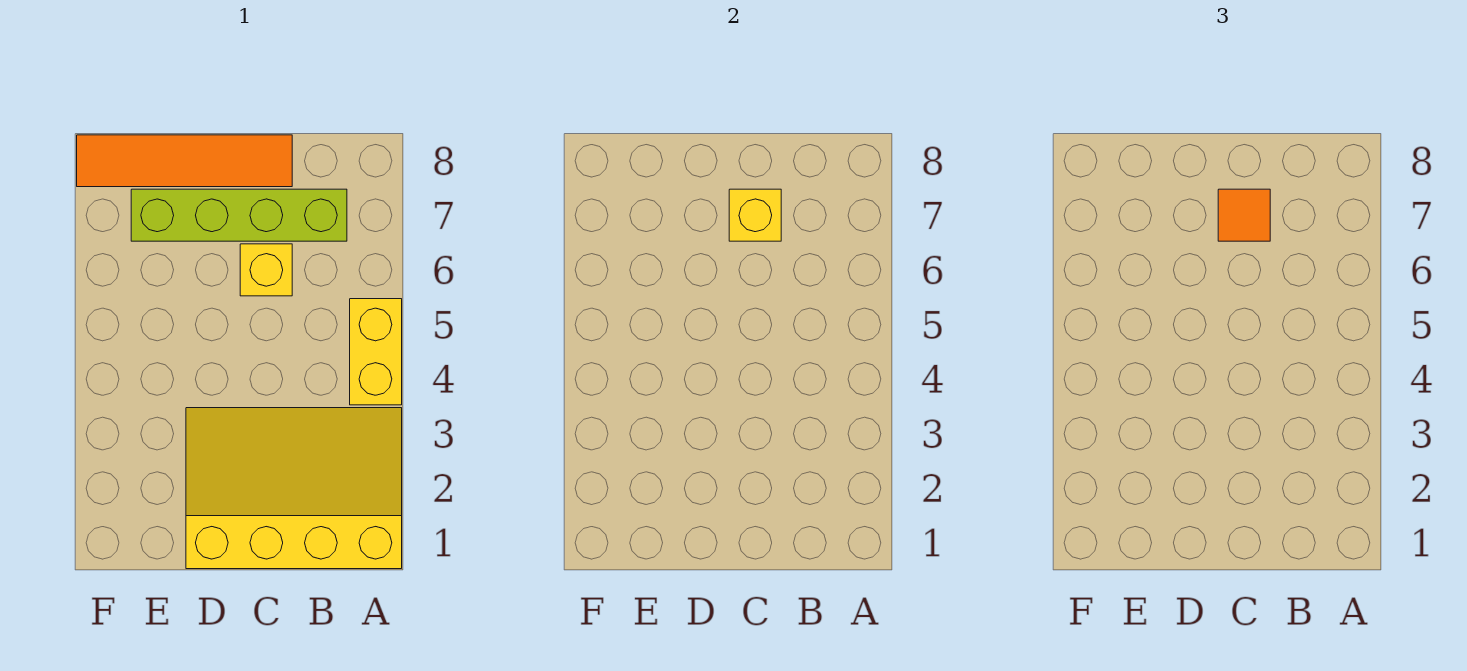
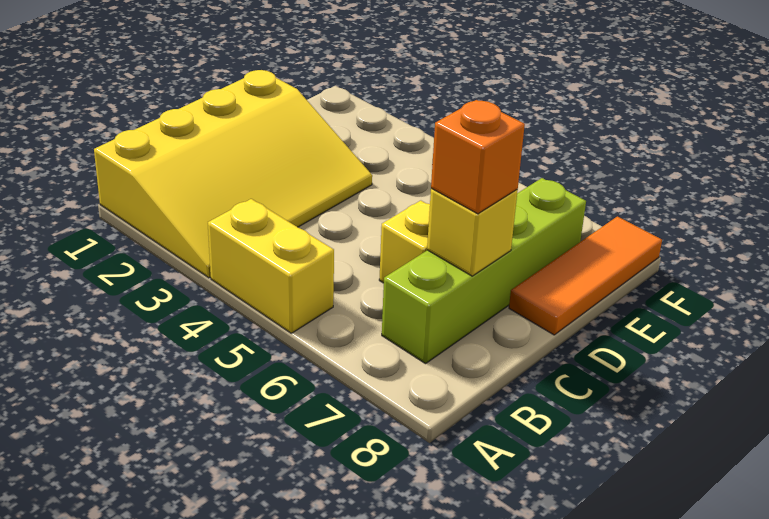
orange 1x1 tile [1218,189,1270,241] -> orange 1x1 brick [431,100,525,214]
orange 1x4 tile [77,135,292,187] -> orange 1x3 tile [509,216,662,335]

